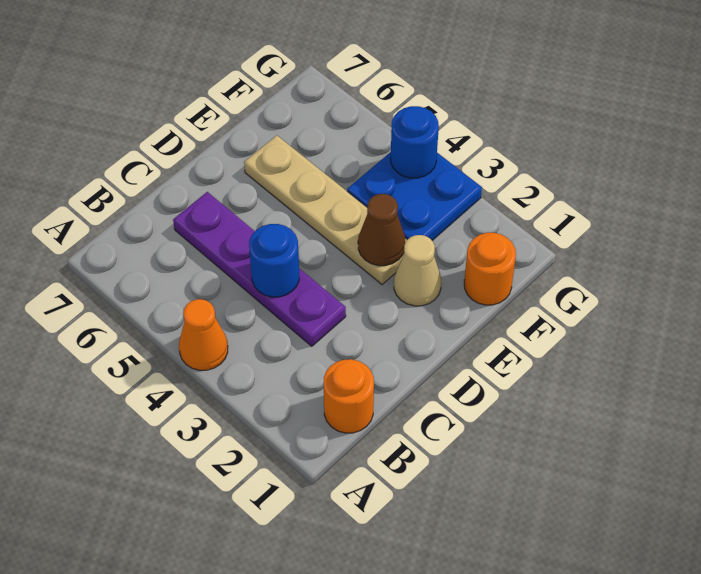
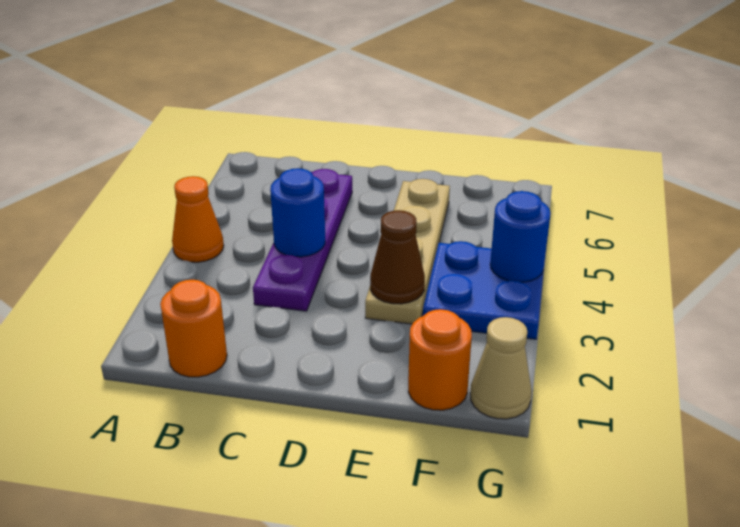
tan 1x1 cone [394,235,441,306] -> tan 1x1 cone moved to [470,317,532,419]

